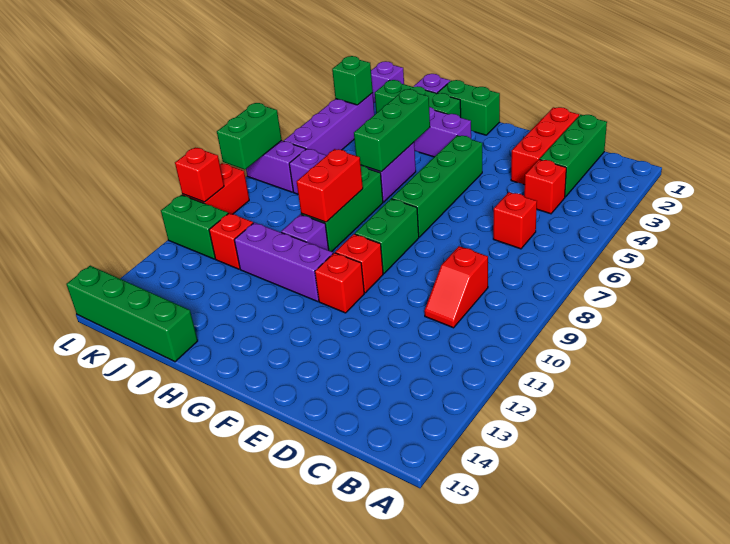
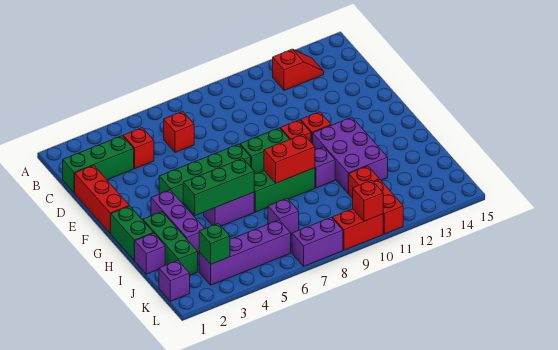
red 1x2 slope [424,246,488,328] -> red 1x2 slope moved to [273,49,324,90]
red 1x3 brick [511,107,579,185] -> red 1x3 brick turned to [75,165,129,233]
purple 1x3 brick [234,222,333,301] -> purple 2x3 brick [313,117,388,193]
green 1x4 brick [66,266,198,362] -> none
purple 1x2 brick [246,141,306,192] -> purple 1x2 brick turned to [292,217,343,266]
green 1x2 brick [161,195,228,259] -> red 1x2 brick [374,180,403,234]
green 1x2 brick [217,103,282,170] -> none

